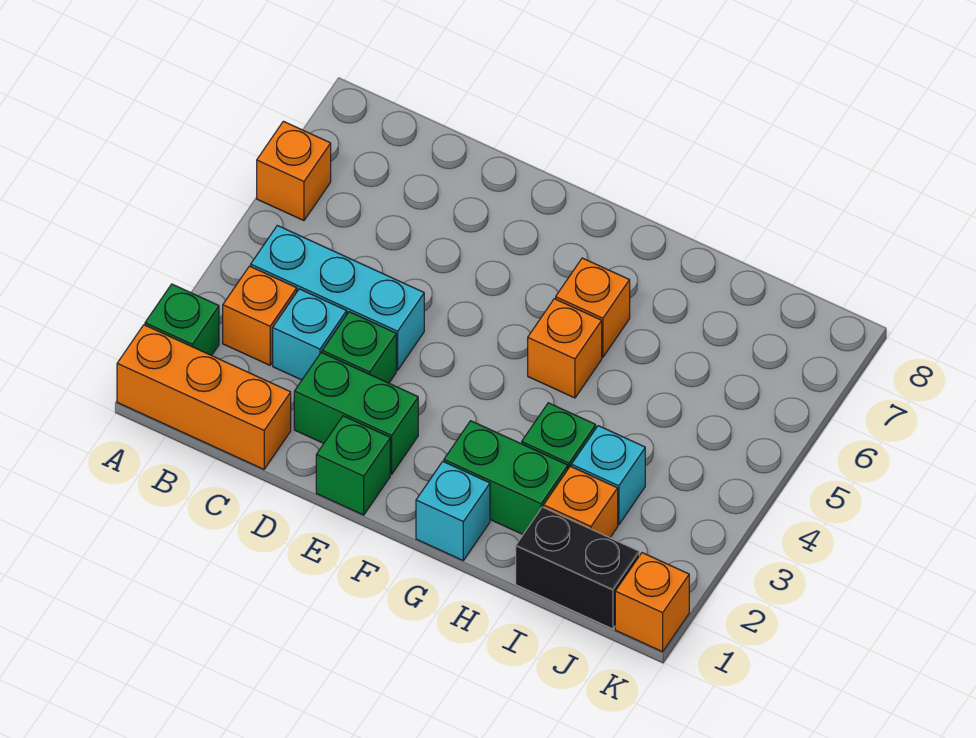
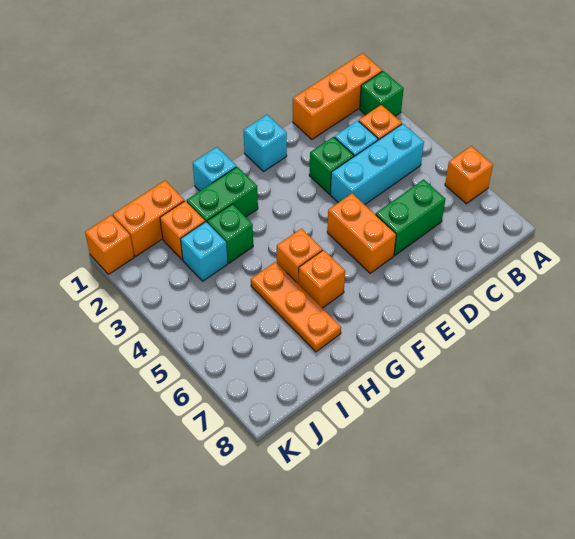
green 1x2 brick [294,352,418,474] -> green 1x2 brick moved to [376,179,445,255]
green 1x1 brick [316,416,390,515] -> cyan 1x1 brick [244,115,287,171]
none -> orange 1x2 brick [327,193,396,273]
none -> orange 1x3 plate [251,262,341,352]
black 1x2 brick [516,507,639,629] -> orange 1x2 brick [113,181,184,257]

